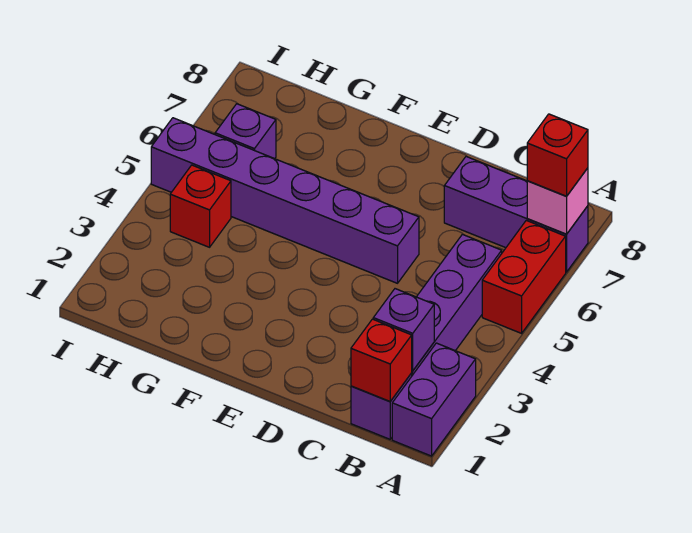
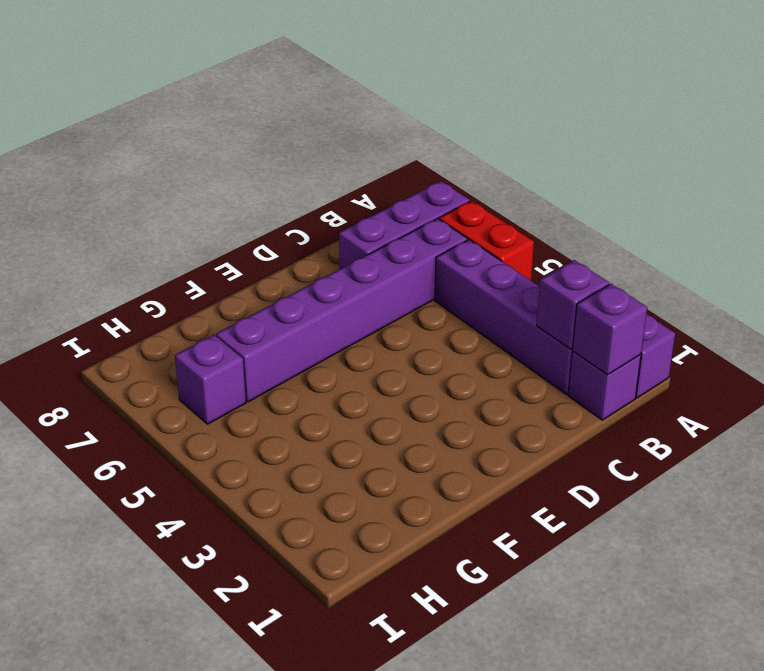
pink 1x1 brick [527,168,588,234] -> none
red 1x1 brick [527,114,588,196] -> none
red 1x1 brick [351,319,412,401] -> purple 1x1 brick [572,284,647,375]
purple 1x6 brick [151,118,419,283] -> purple 1x6 brick moved to [216,218,468,402]
red 1x1 brick [170,165,231,247] -> none

